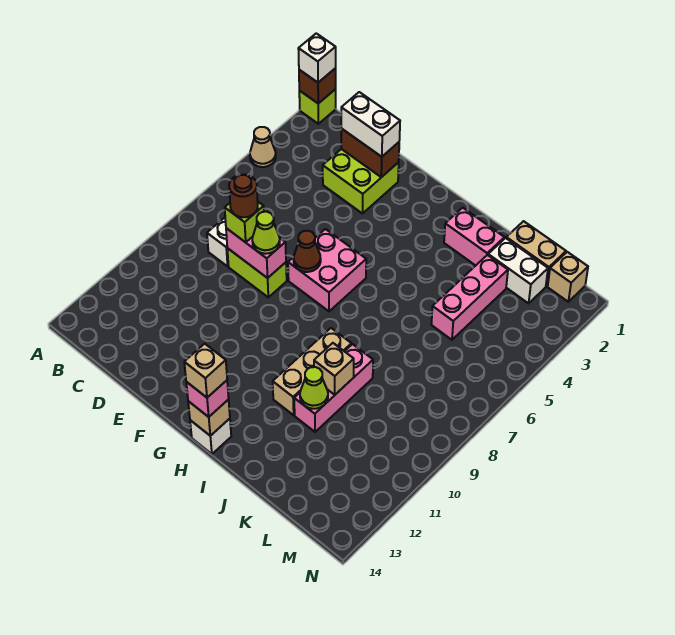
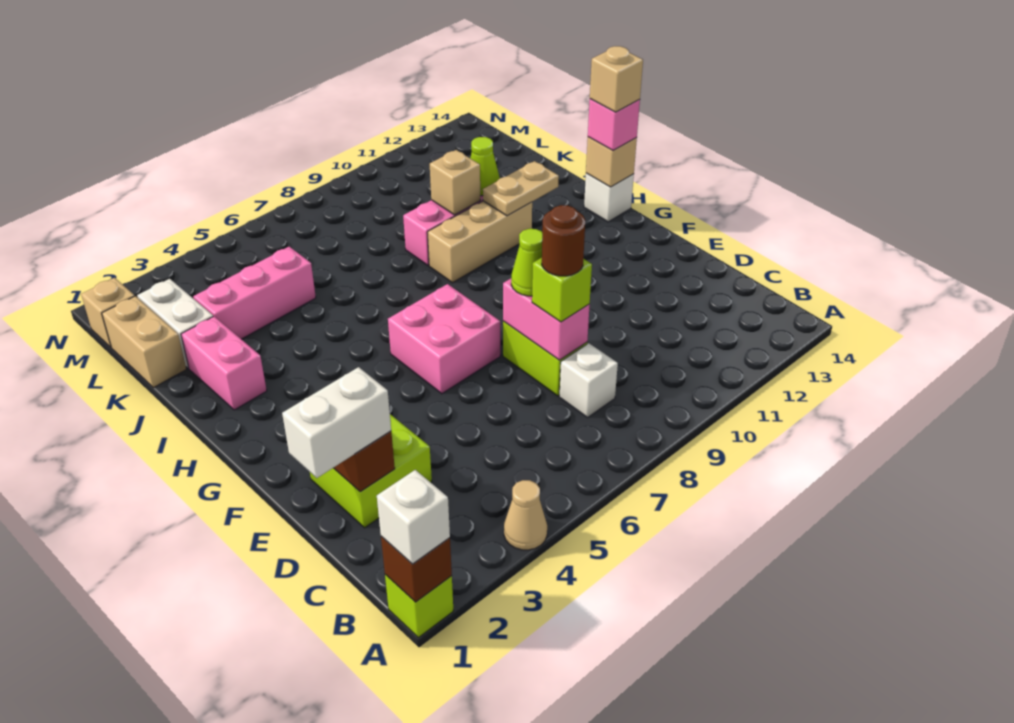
white 1x2 brick [341,92,400,157] -> white 1x2 brick turned to [282,367,391,478]
brown 1x1 cone [294,231,321,272] -> none
none -> tan 1x2 plate [483,161,559,216]

